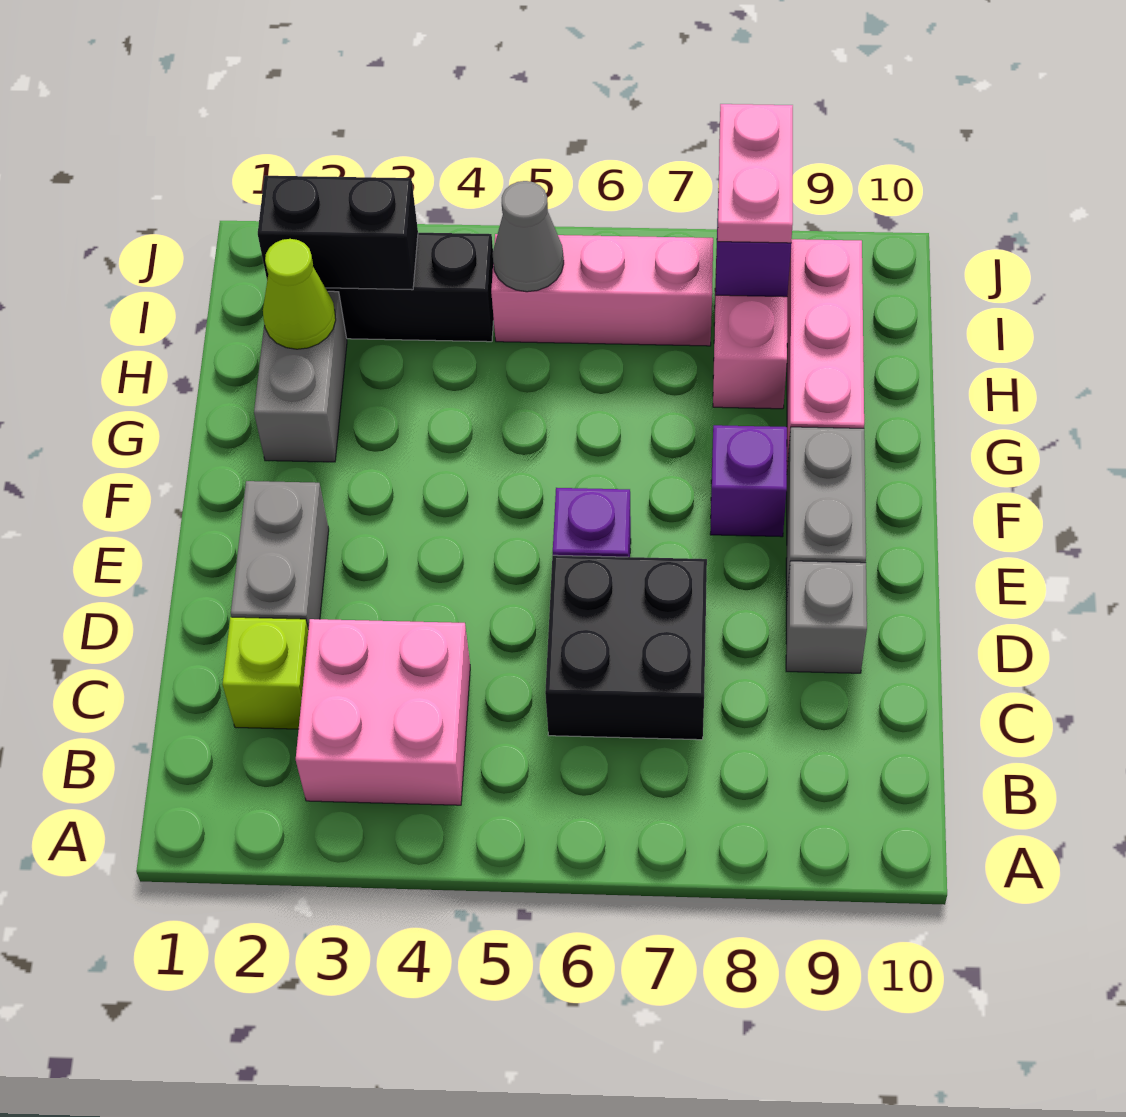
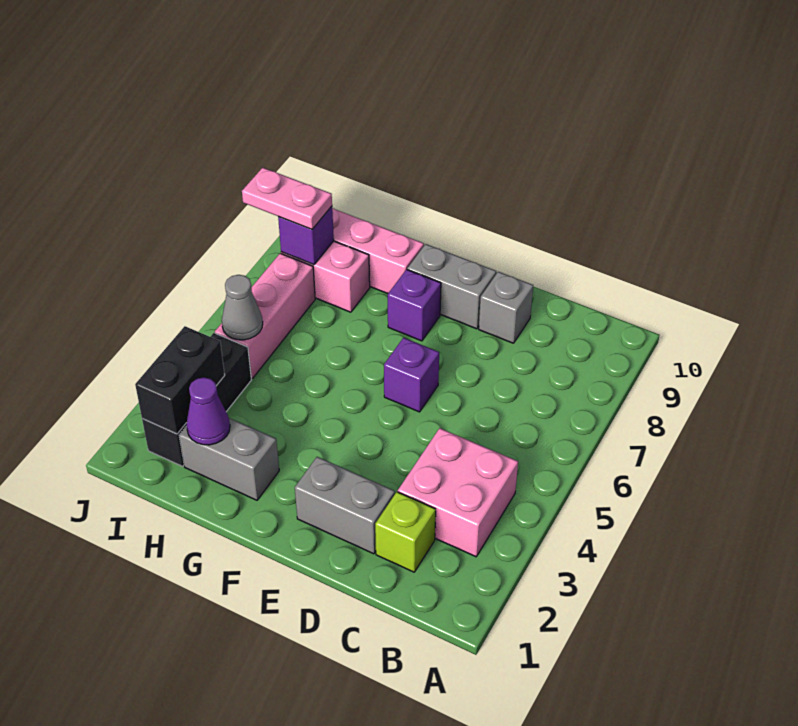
black 2x2 brick [545,555,707,740] -> none
lime 1x1 cone [263,239,336,349] -> purple 1x1 cone [186,377,230,445]

